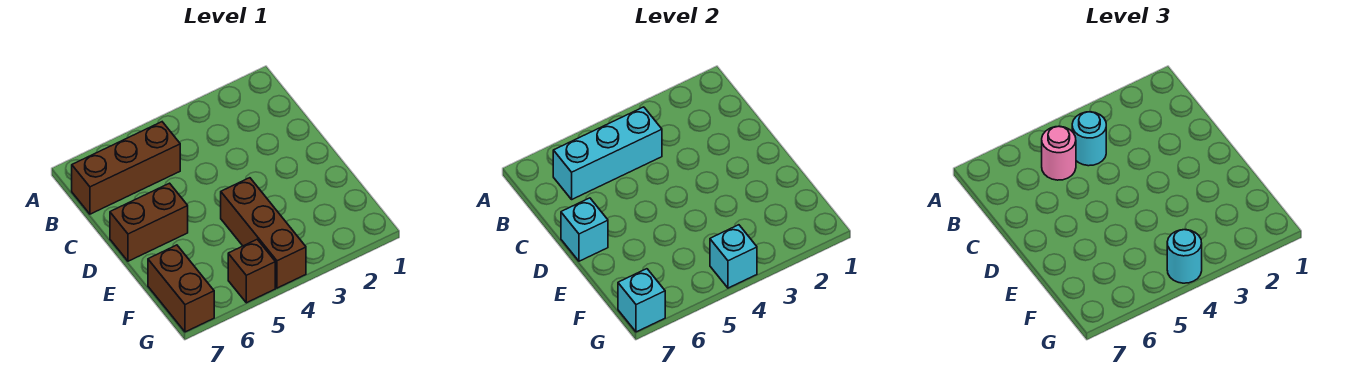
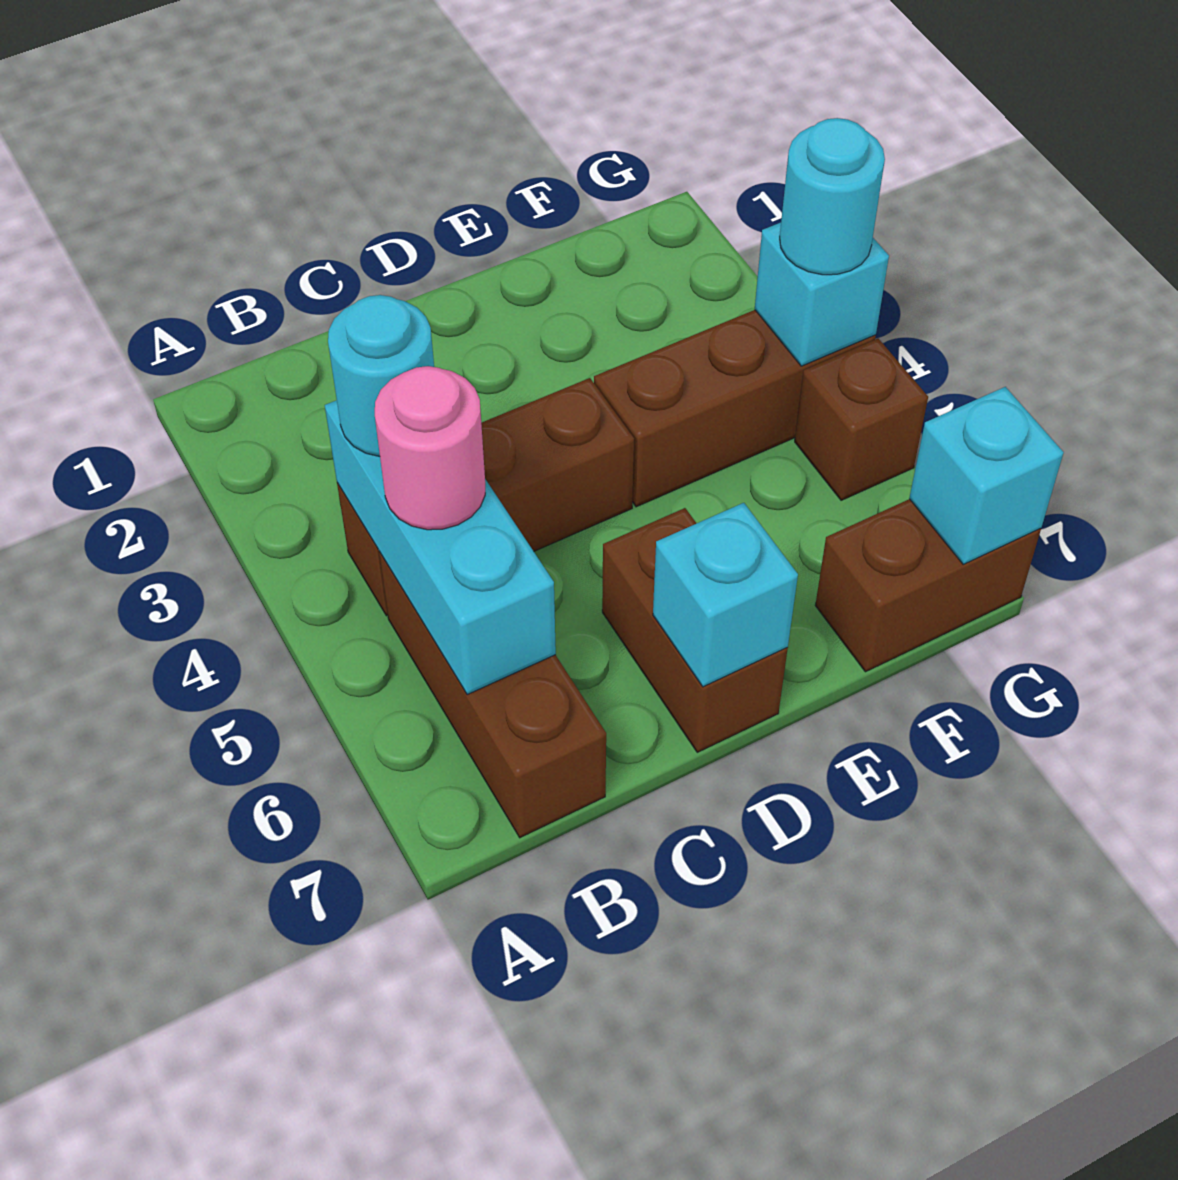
none -> brown 1x3 brick [337,378,634,616]

